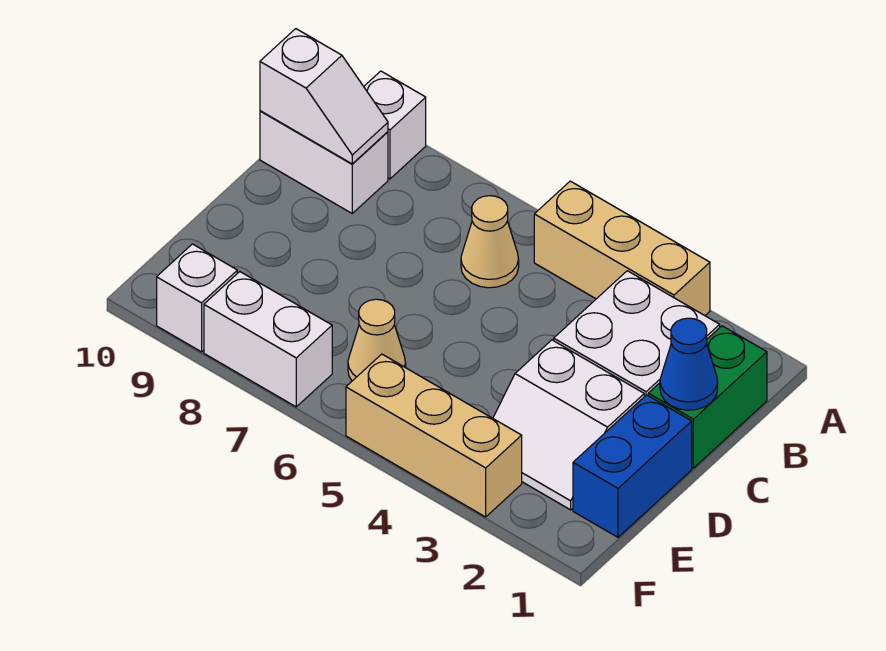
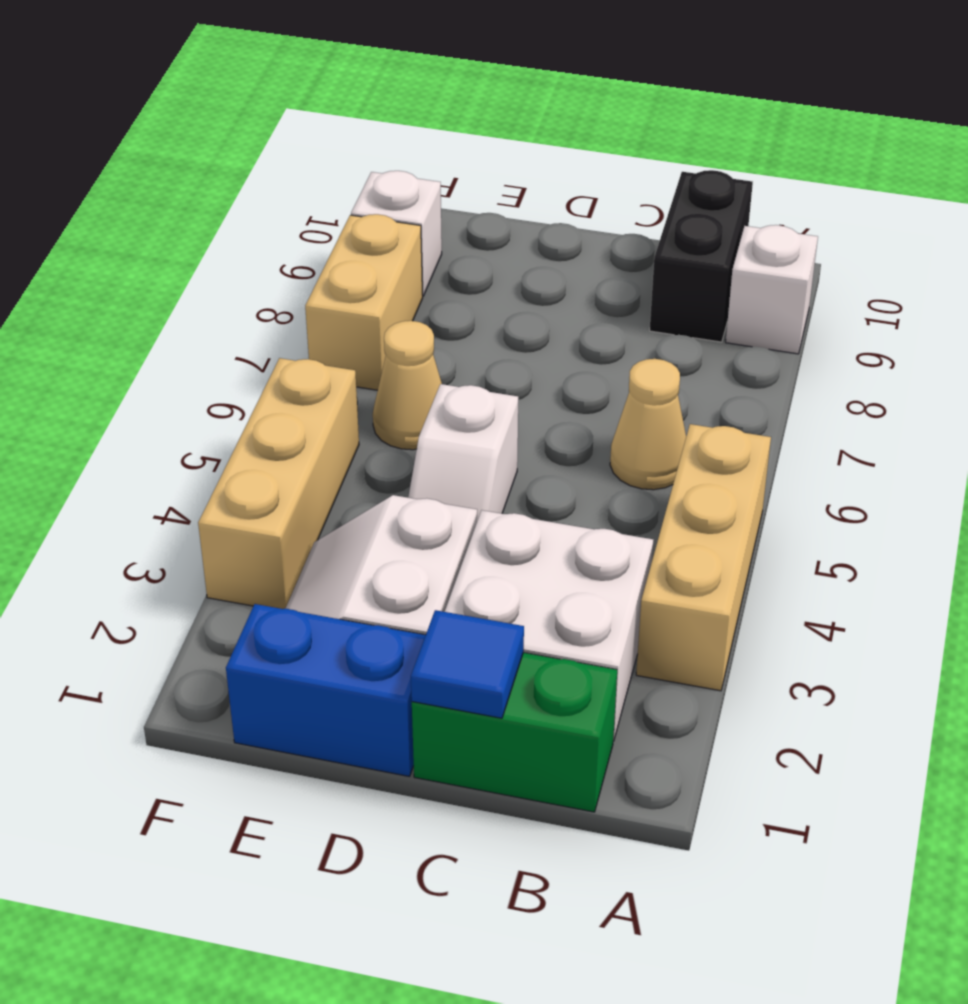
white 1x2 brick [260,111,388,213] -> black 1x2 brick [650,170,753,342]
white 1x2 slope [260,29,388,164] -> white 1x2 slope moved to [408,384,518,520]
blue 1x1 cone [660,318,718,410] -> blue 1x1 tile [411,610,524,718]
white 1x2 brick [204,272,332,407] -> tan 1x2 brick [305,214,423,390]

